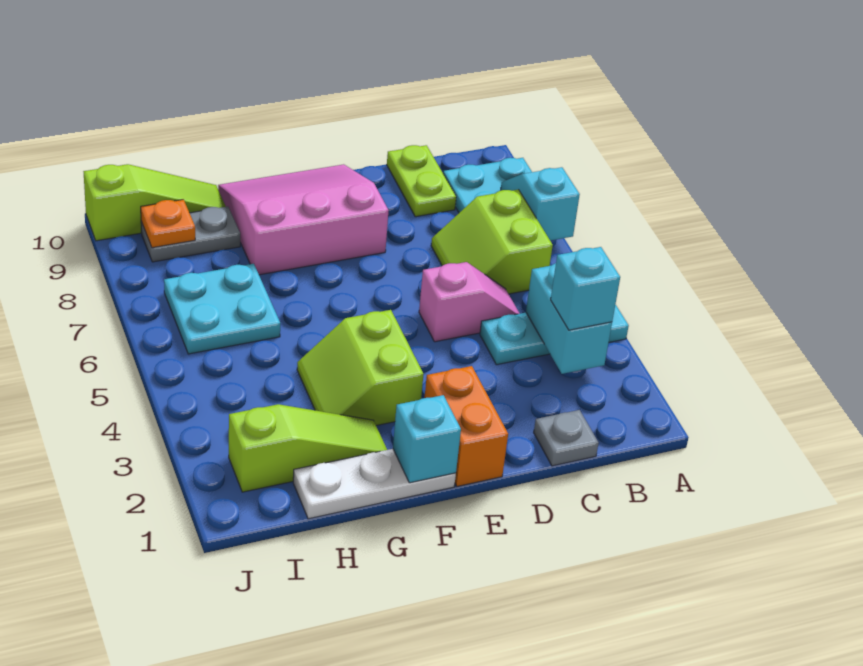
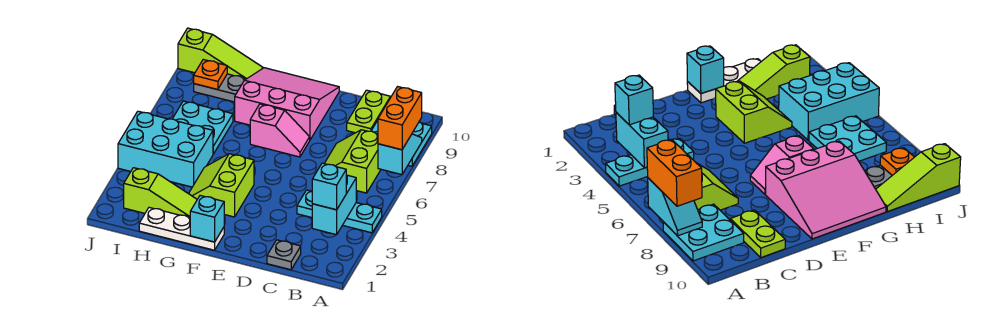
pink 1x2 slope [419,262,520,342] -> pink 1x2 slope moved to [250,104,310,157]
orange 1x2 brick [424,366,508,486] -> orange 1x2 brick moved to [378,87,422,150]
none -> cyan 2x3 brick [118,111,213,187]

